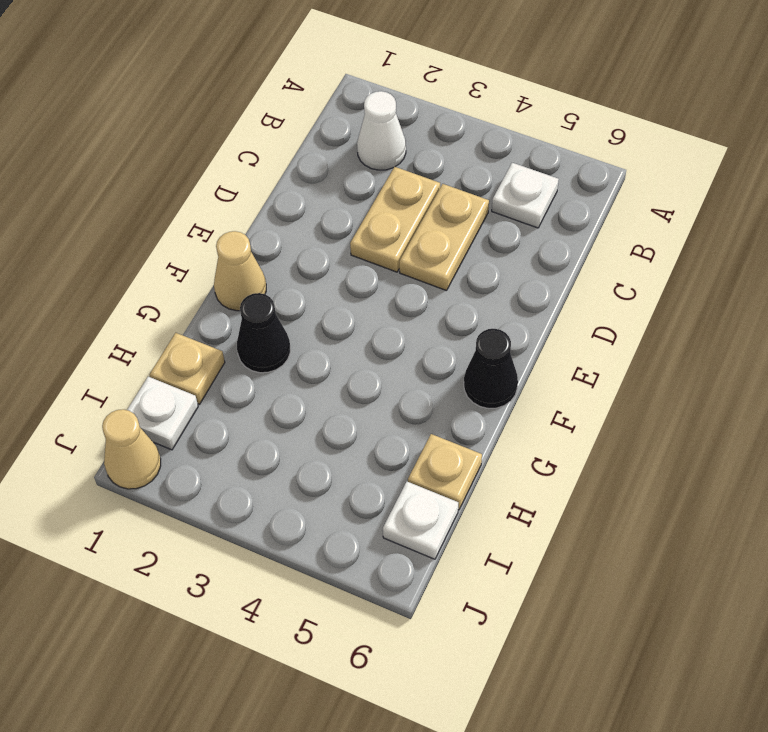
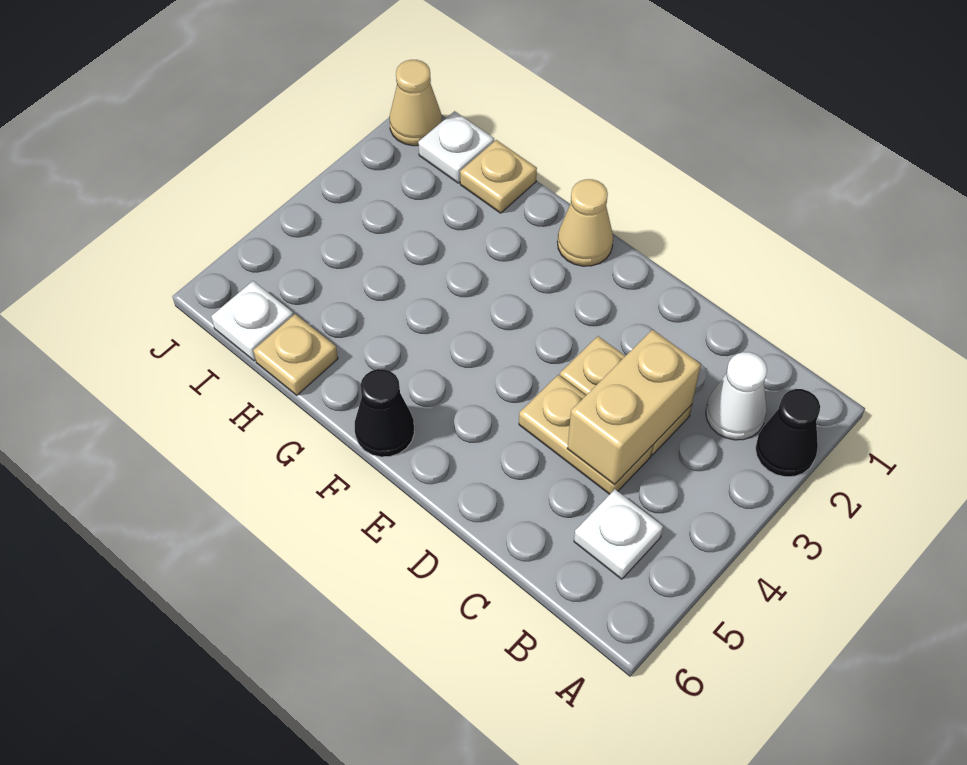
none -> tan 1x2 brick [567,330,701,485]
black 1x1 cone [237,293,290,373] -> black 1x1 cone moved to [756,389,820,477]

